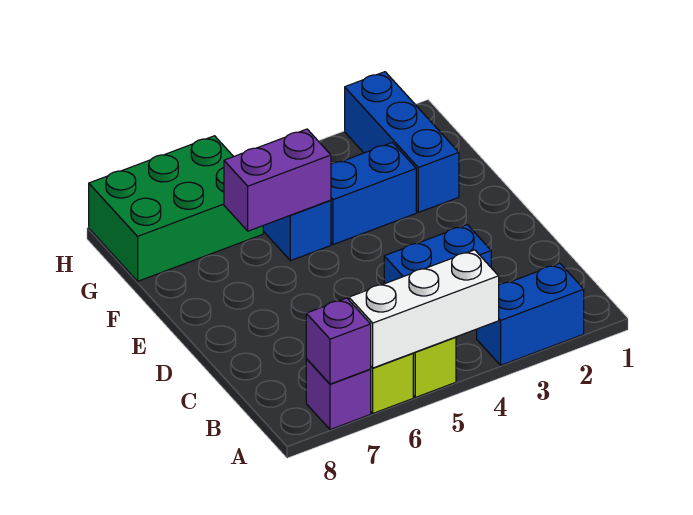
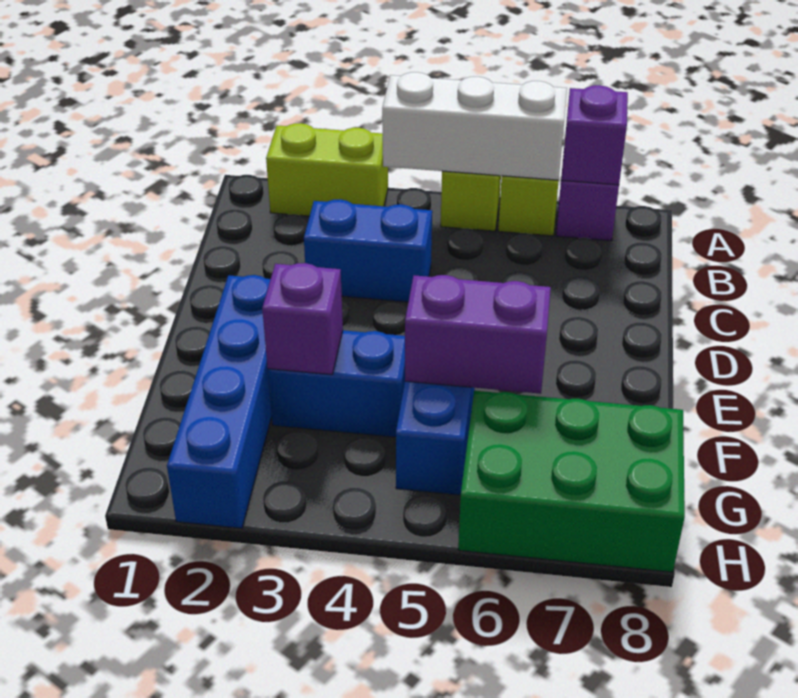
blue 1x2 brick [477,263,584,365] -> lime 1x2 brick [266,123,388,216]
blue 1x3 brick [345,72,459,212] -> blue 1x4 brick [167,275,272,528]
none -> purple 1x1 brick [262,263,343,375]

